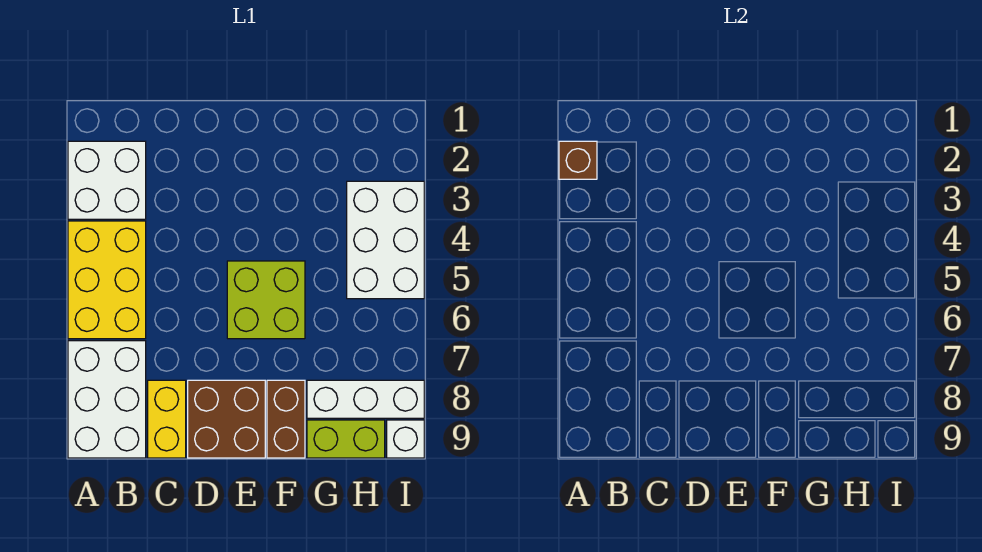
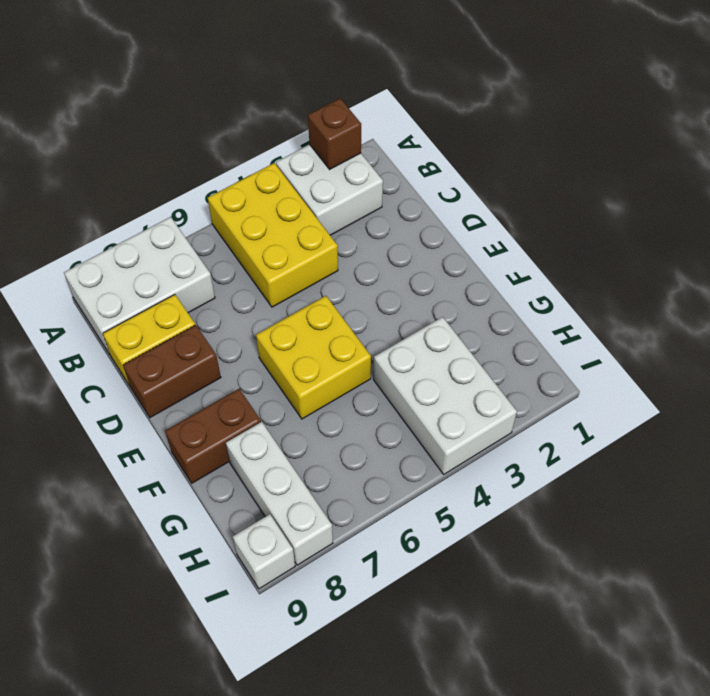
yellow 2x3 brick [68,221,146,339] -> yellow 2x3 brick turned to [208,163,338,307]
brown 2x2 brick [188,380,265,458] -> brown 1x2 brick [123,325,221,417]
lime 2x2 brick [227,261,305,339] -> yellow 2x2 brick [256,296,371,419]
lime 1x2 brick [307,420,385,458] -> none
white 2x3 brick [347,181,424,299] -> white 2x3 brick turned to [373,317,517,474]

